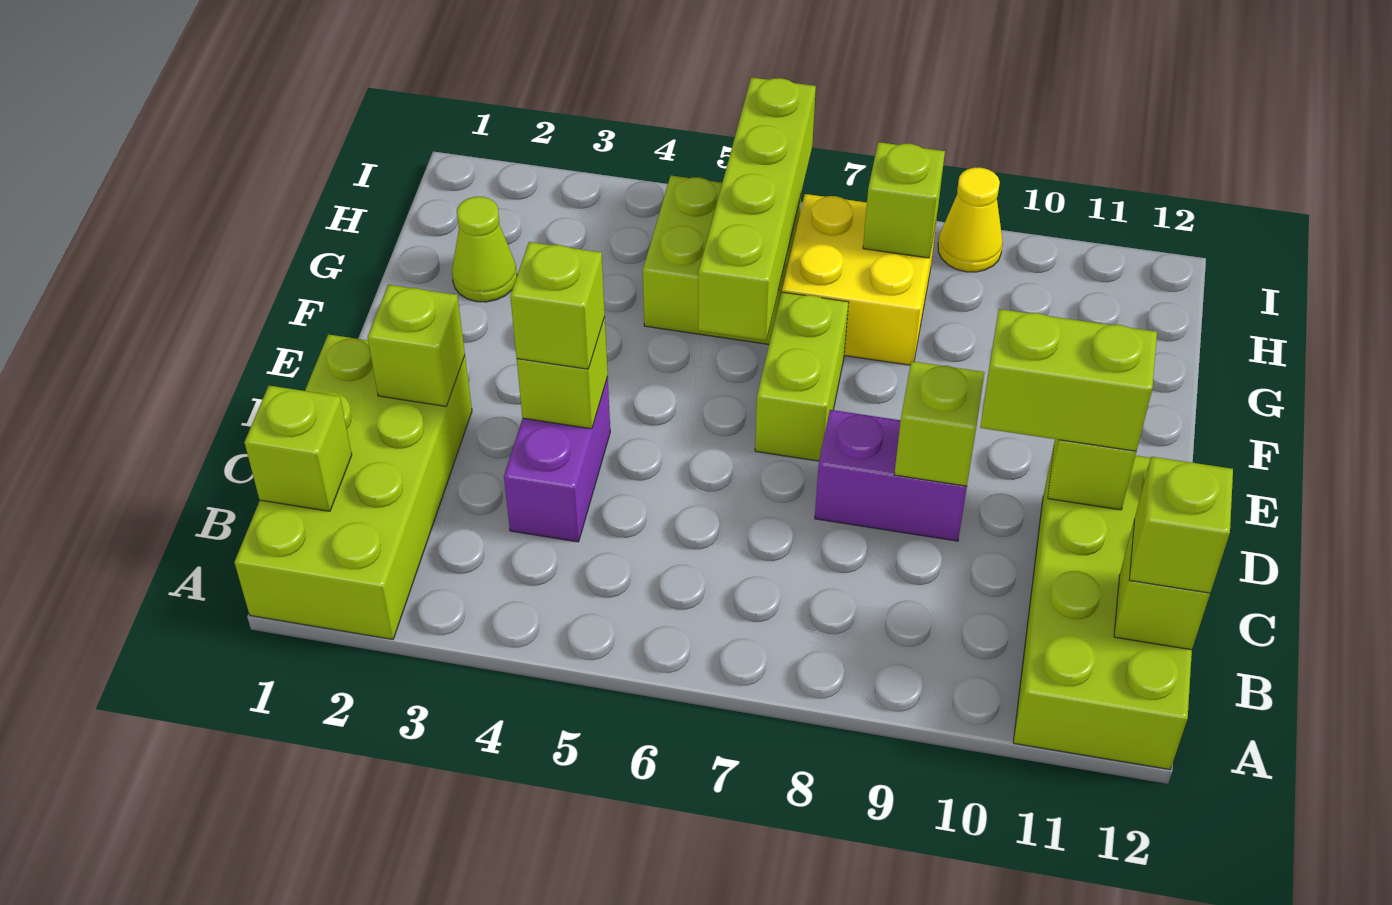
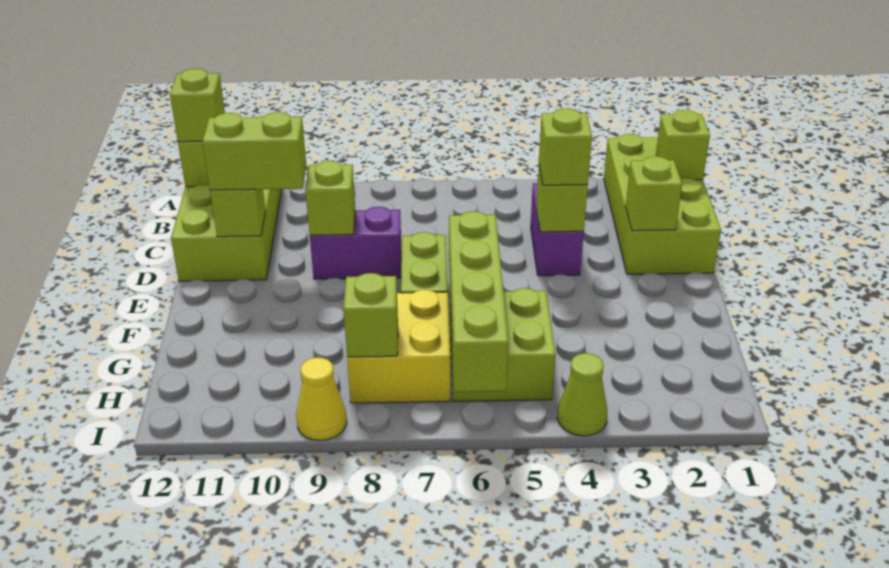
lime 1x1 cone [452,197,517,302] -> lime 1x1 cone moved to [557,353,608,436]

